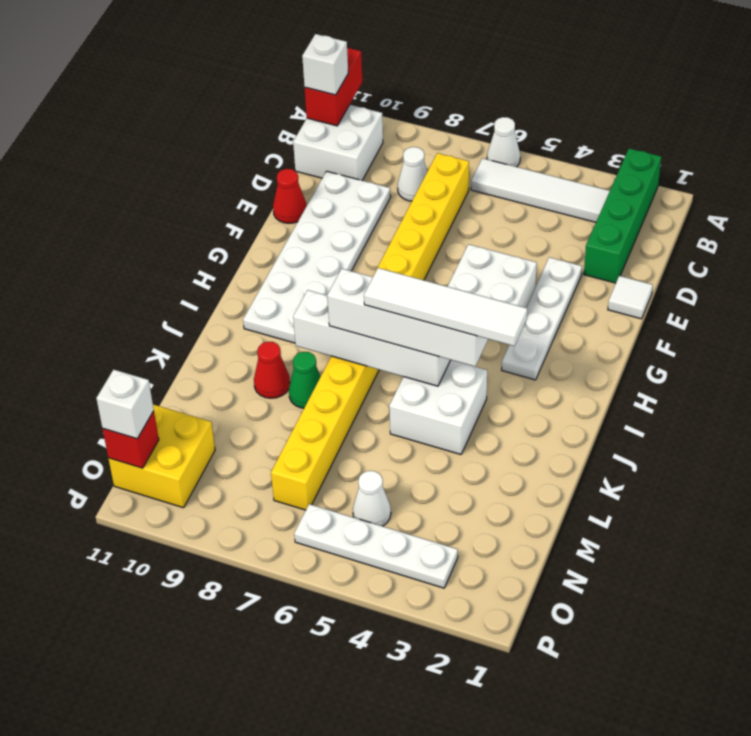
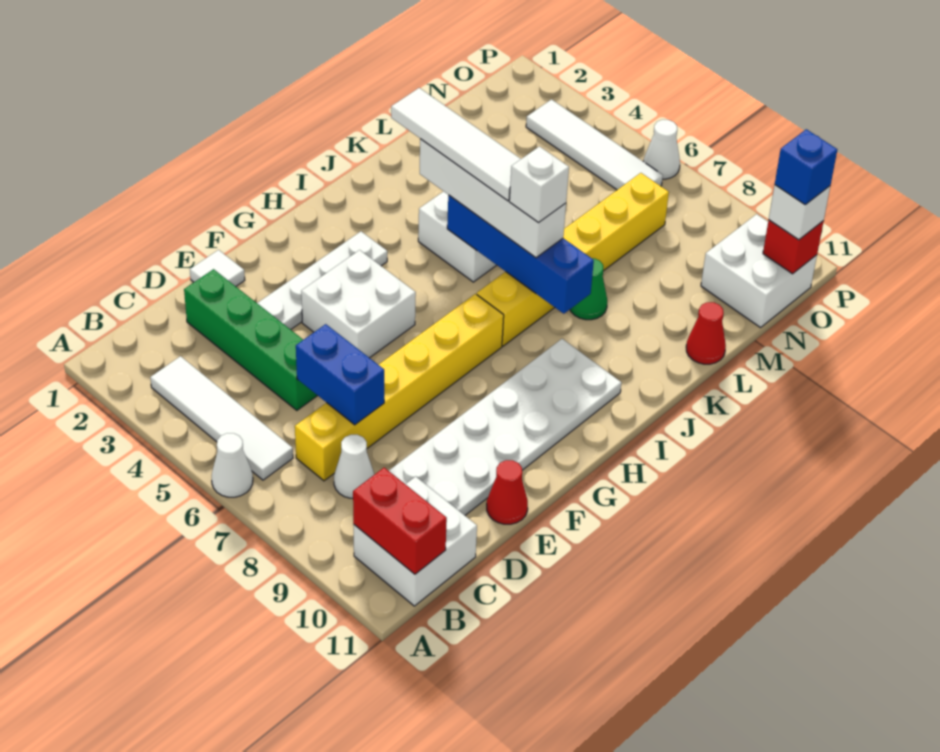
green 1x4 brick [584,148,661,283] -> green 1x4 brick turned to [184,269,318,410]
red 1x2 brick [305,48,362,126] -> red 1x2 brick turned to [353,468,447,574]
white 1x1 brick [302,34,348,95] -> white 1x1 brick moved to [509,146,569,222]
none -> blue 1x2 brick [296,324,384,425]
white 1x4 brick [293,290,450,386] -> blue 1x4 brick [447,195,594,314]
red 1x1 cone [254,342,290,398] -> red 1x1 cone moved to [686,302,726,364]
white 1x1 cone [353,471,391,526] -> white 1x1 cone moved to [643,120,680,179]
yellow 2x2 brick [108,404,215,508] -> white 2x2 brick [701,214,817,328]
white 1x4 plate [294,504,458,588] -> white 1x4 tile [526,100,663,190]
none -> blue 1x1 brick [775,129,837,205]

